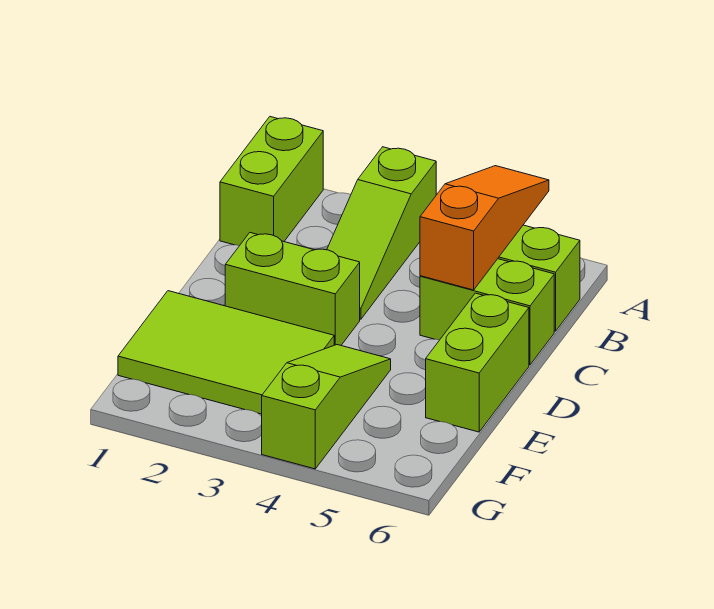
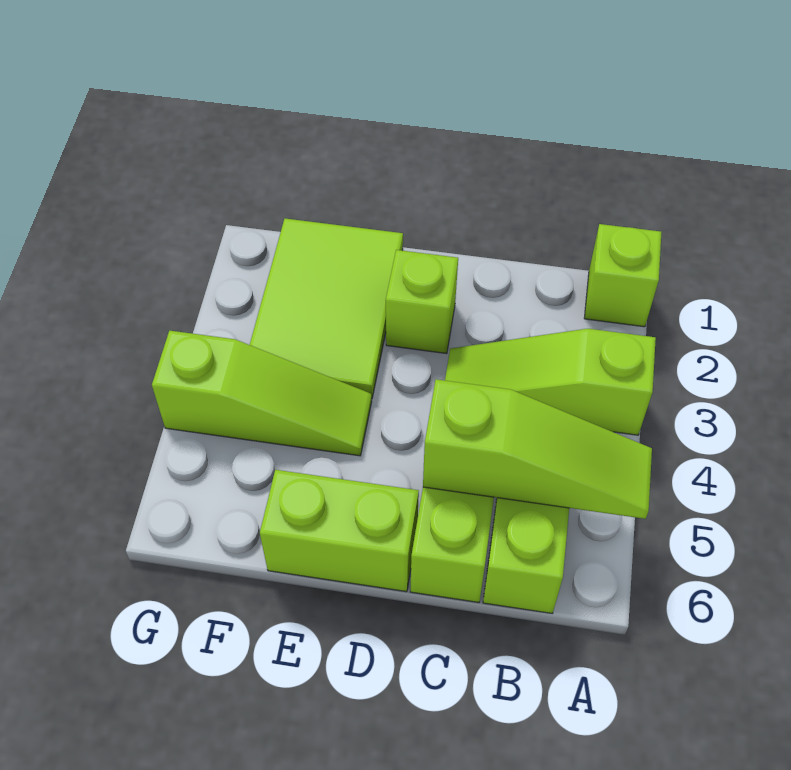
lime 1x2 brick [220,117,323,246] -> lime 1x1 brick [584,224,661,327]
orange 1x3 slope [420,166,549,290] -> lime 1x3 slope [423,379,652,519]
lime 1x2 brick [225,233,360,345] -> lime 1x1 brick [386,250,458,354]

